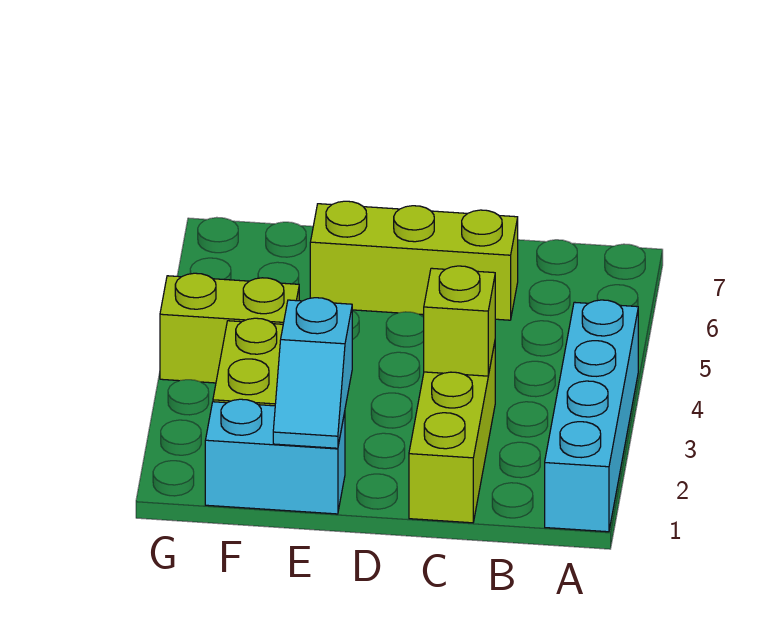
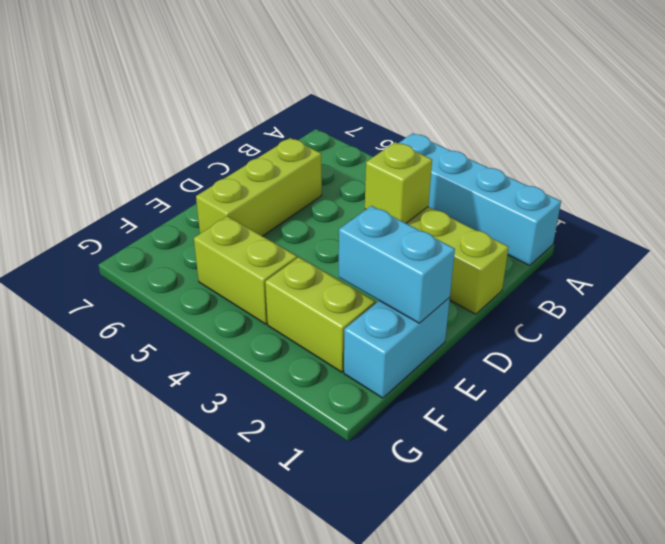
cyan 1x2 slope [273,298,352,448] -> cyan 1x2 brick [339,206,455,323]
lime 1x2 brick [160,273,299,383] -> lime 1x2 brick turned to [194,216,297,324]

